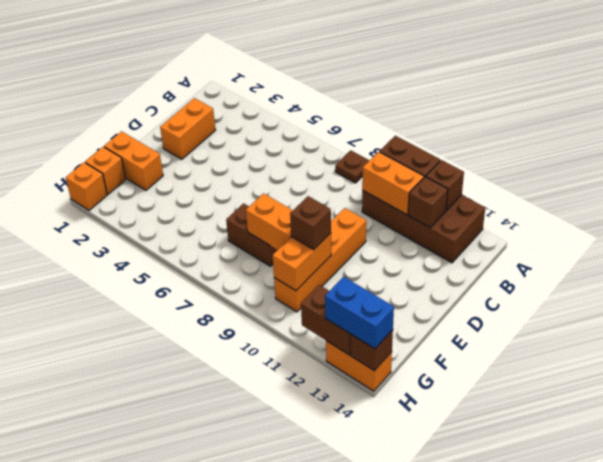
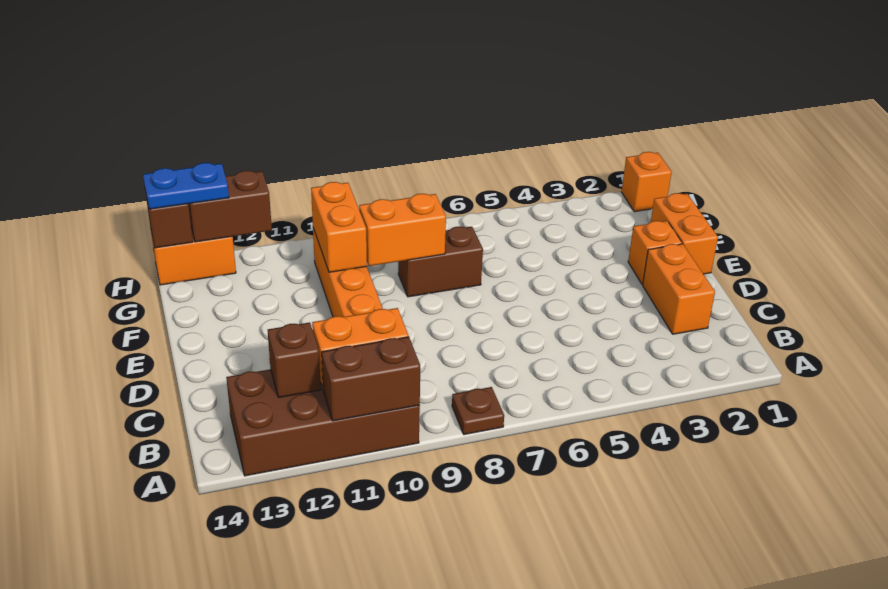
brown 1x1 brick [426,160,464,210] -> none
orange 1x2 brick [104,131,163,190] -> orange 1x2 brick turned to [651,193,718,274]
brown 1x1 brick [290,196,331,250] -> none
orange 1x1 brick [85,147,126,194] -> orange 1x1 brick moved to [628,221,682,284]
blue 1x2 brick [325,277,394,349] -> blue 1x2 plate [143,163,229,209]

